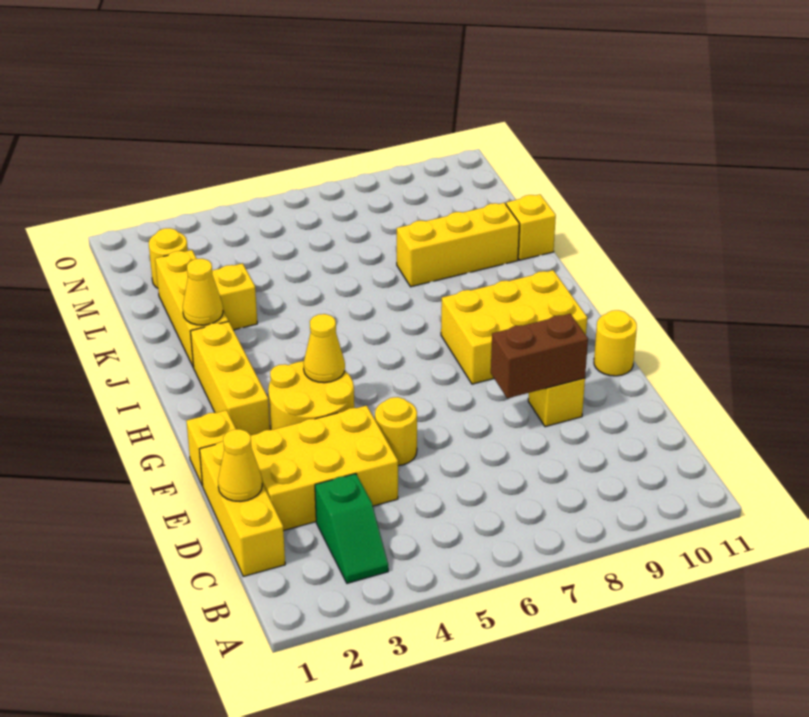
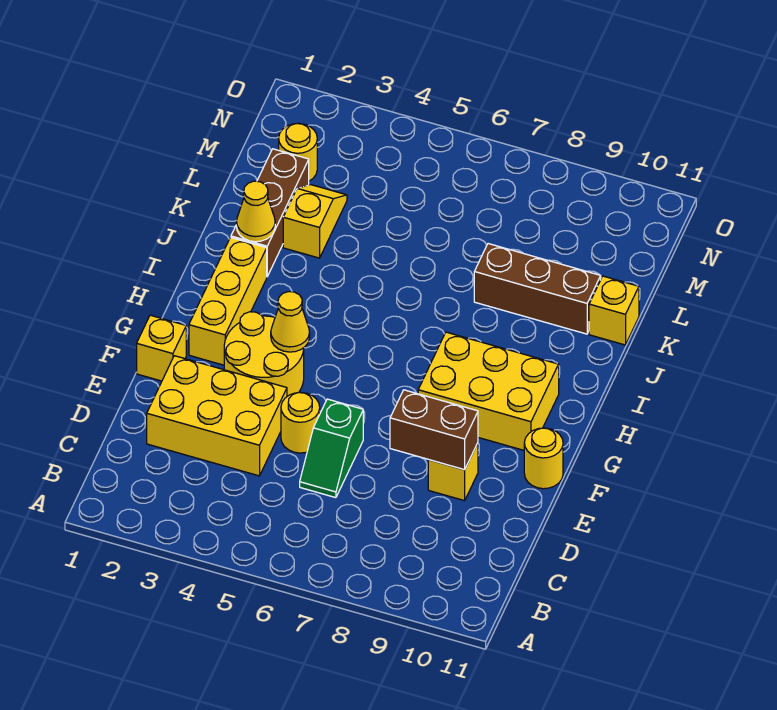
green 1x2 slope [315,474,388,583] -> green 1x2 slope moved to [300,399,363,498]
yellow 1x3 brick [200,441,285,576] -> none
yellow 1x1 cone [218,429,262,502] -> none
yellow 1x3 brick [155,250,228,367] -> brown 1x3 brick [231,149,309,276]
yellow 1x3 brick [397,203,520,287] -> brown 1x3 brick [474,244,601,334]

